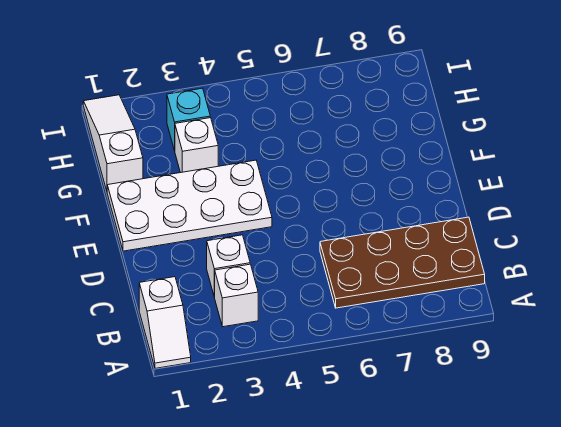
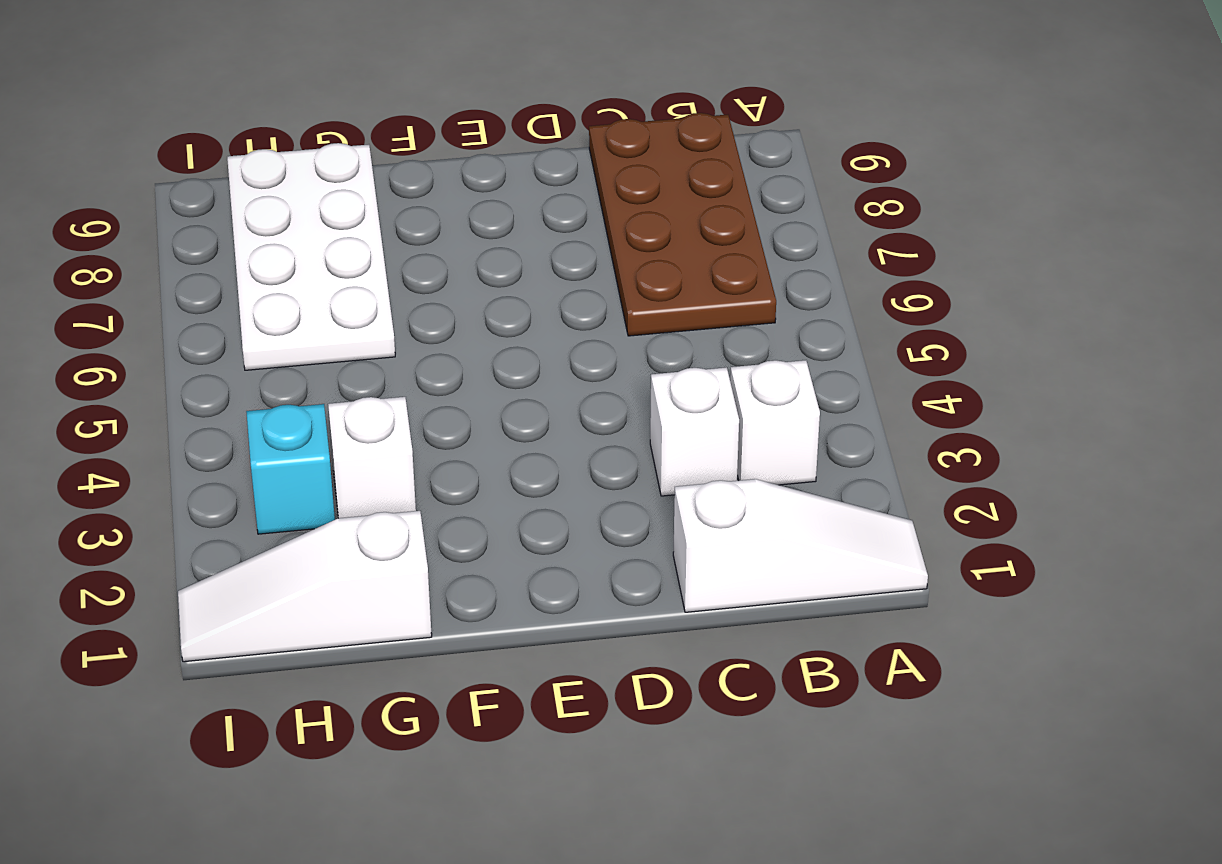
white 1x2 slope [139,277,191,368] -> white 1x3 slope [673,479,928,612]
white 2x4 plate [107,160,272,251] -> white 2x4 plate moved to [227,143,395,370]

